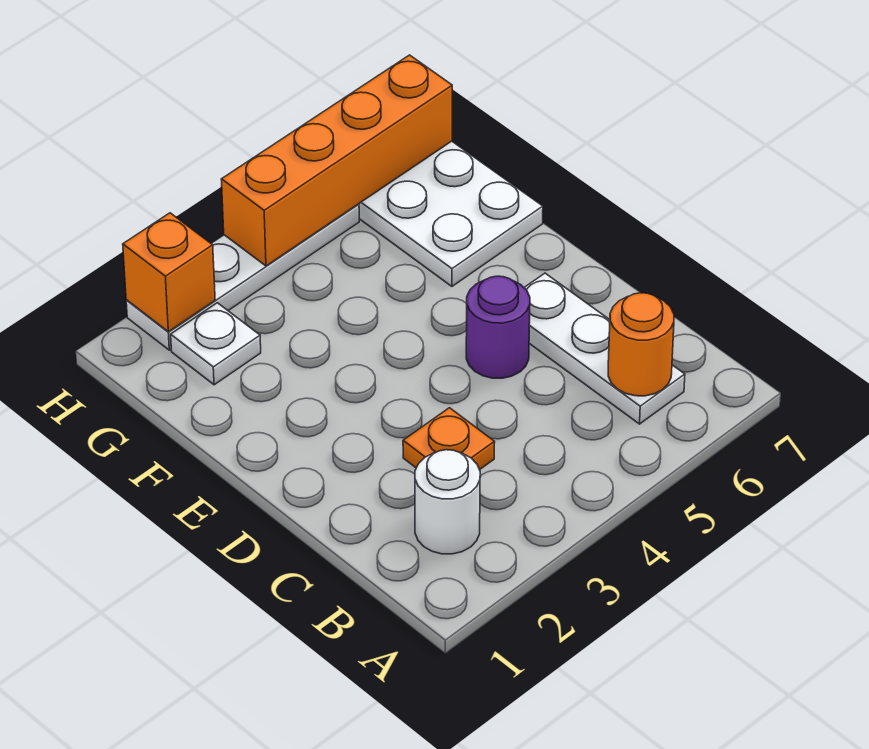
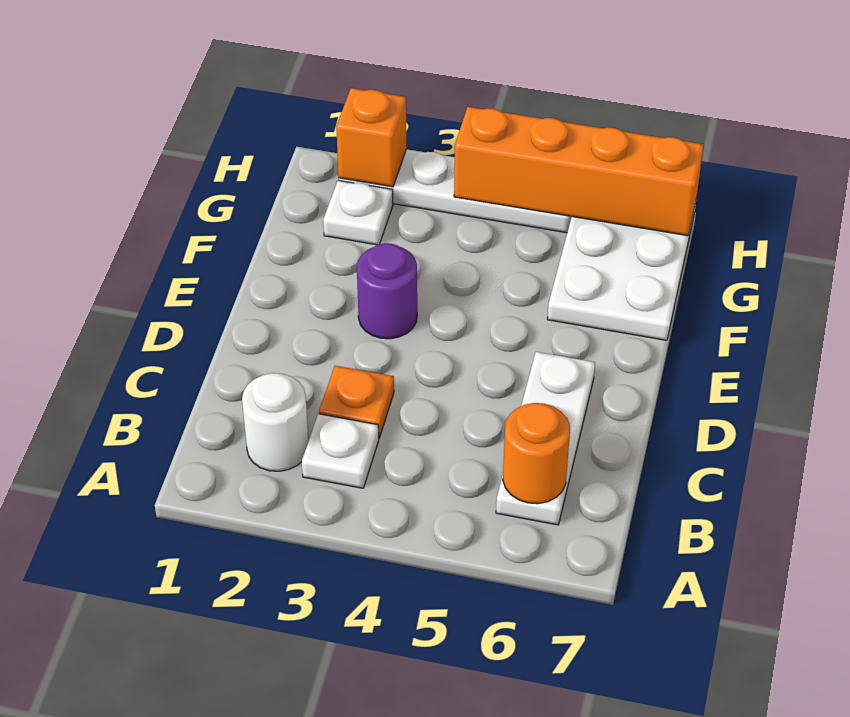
none -> white 1x1 plate [302,414,379,488]
purple 1x1 round brick [466,276,530,378] -> purple 1x1 round brick moved to [357,243,417,339]

